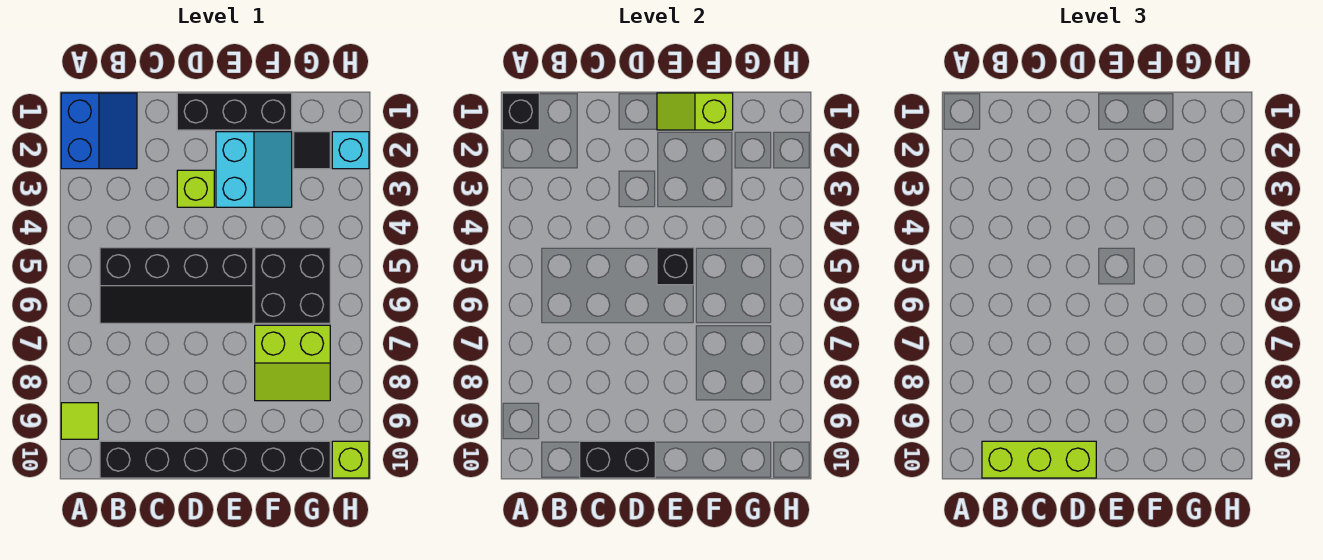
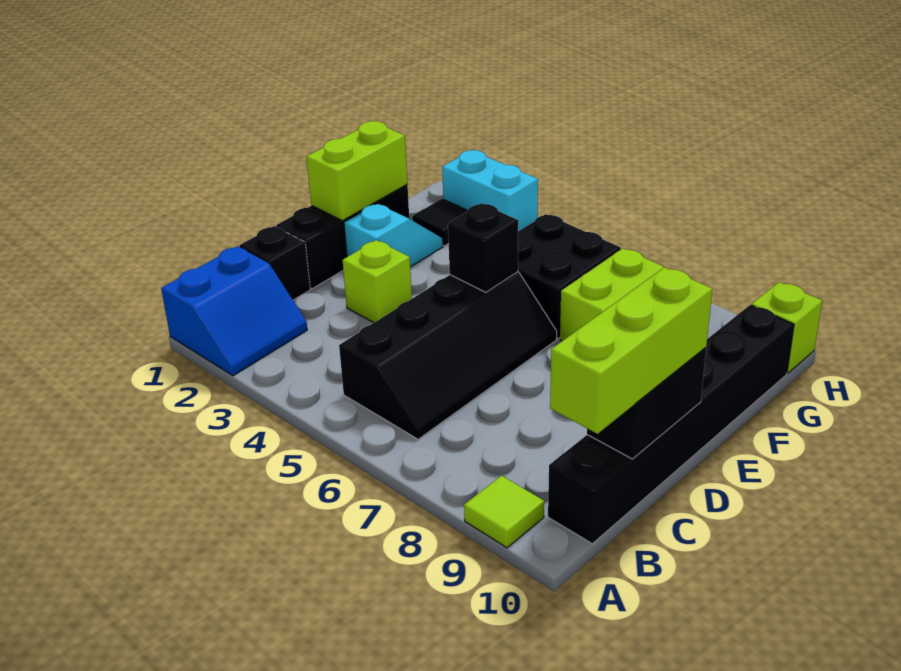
blue 2x2 slope [61,93,137,169] -> blue 2x2 slope turned to [161,246,307,376]
black 1x1 brick [502,93,539,130] -> black 1x1 brick moved to [239,226,310,300]
lime 1x2 slope [657,93,733,130] -> lime 1x2 brick [306,121,408,221]
cyan 2x2 slope [216,132,292,207] -> cyan 1x2 slope [344,203,443,267]
cyan 1x1 brick [332,132,369,169] -> cyan 1x2 brick [442,150,538,231]

